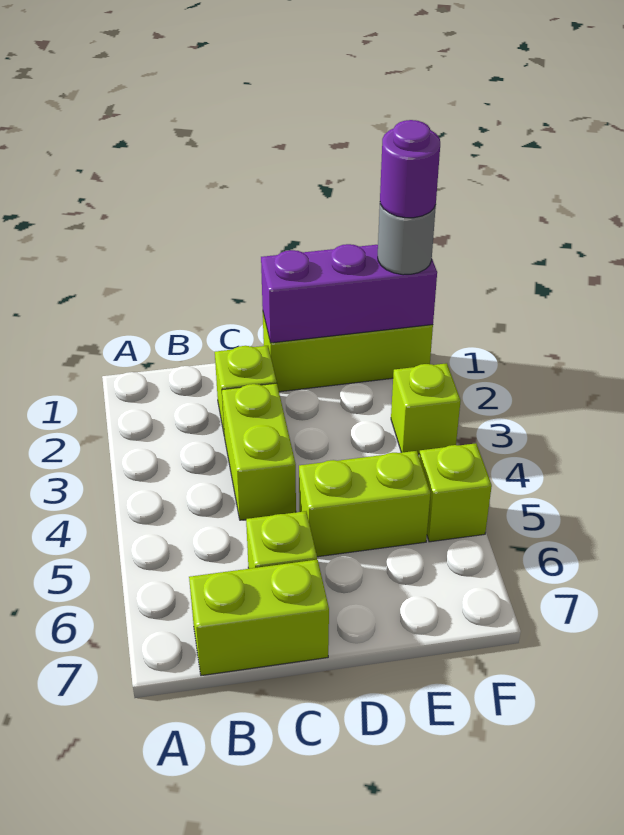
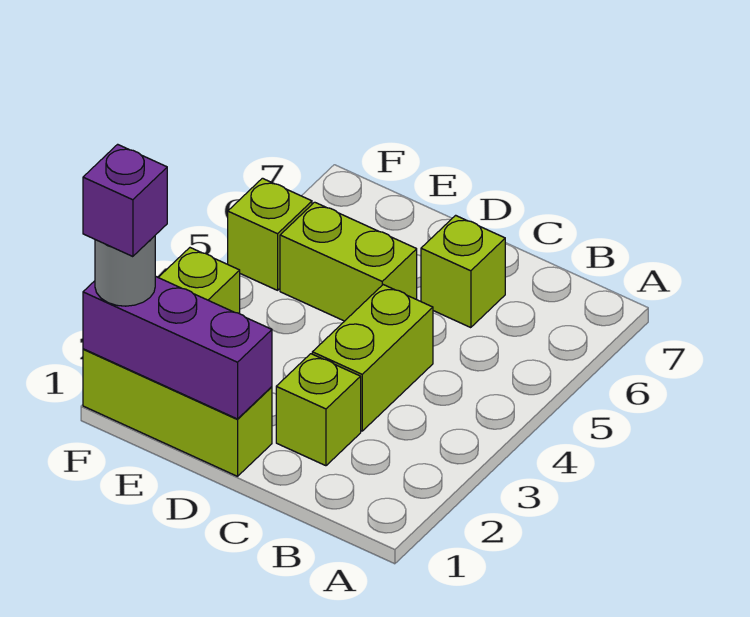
lime 1x2 brick [189,560,329,676] -> none
purple 1x1 round brick [380,120,440,218] -> purple 1x1 brick [83,144,167,257]

